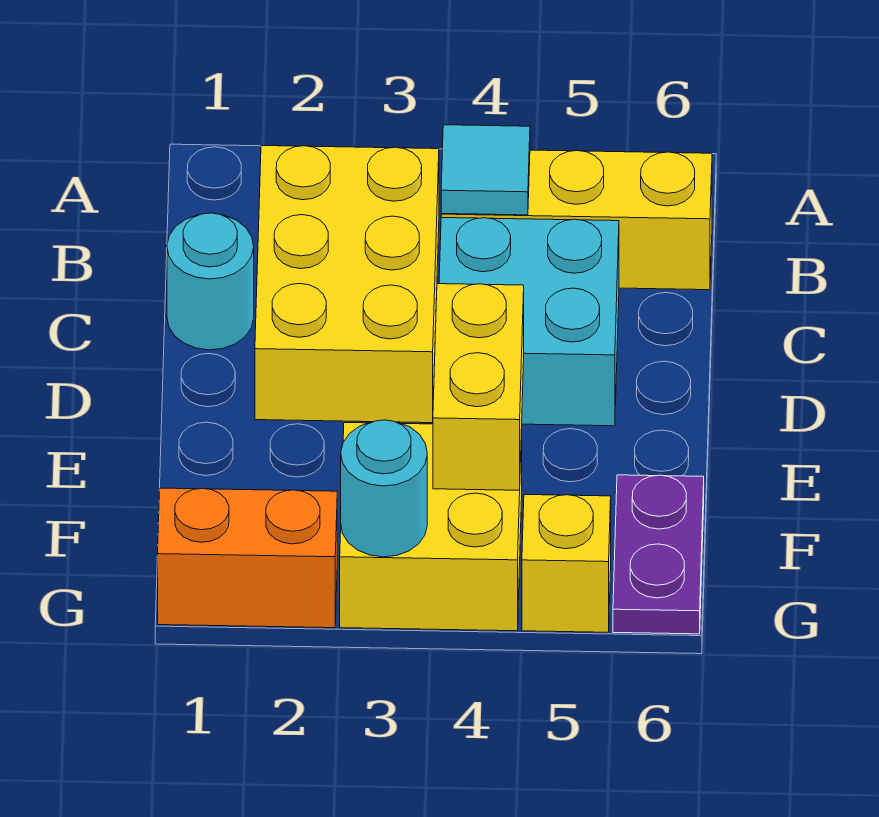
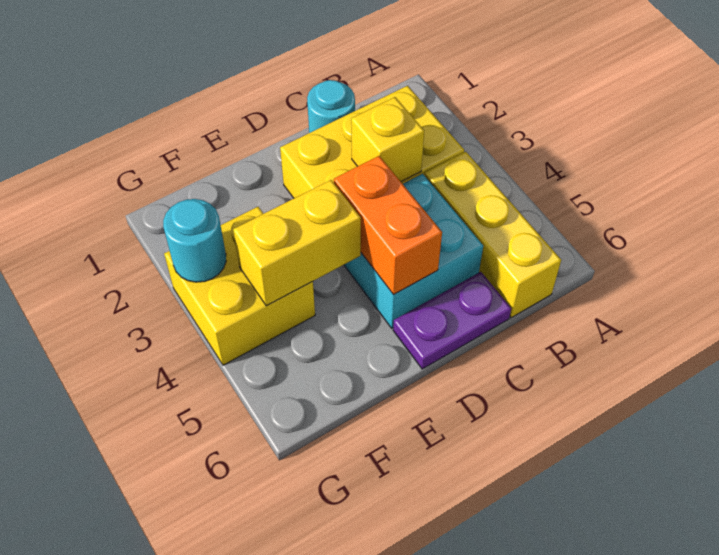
cyan 1x1 tile [441,125,530,215] -> none
purple 1x2 plate [613,475,704,634] -> purple 1x2 plate moved to [393,272,511,369]
orange 1x2 brick [158,488,337,628] -> orange 1x2 brick moved to [334,156,442,295]
yellow 1x1 brick [522,495,611,632] -> yellow 1x1 brick moved to [351,97,424,182]

